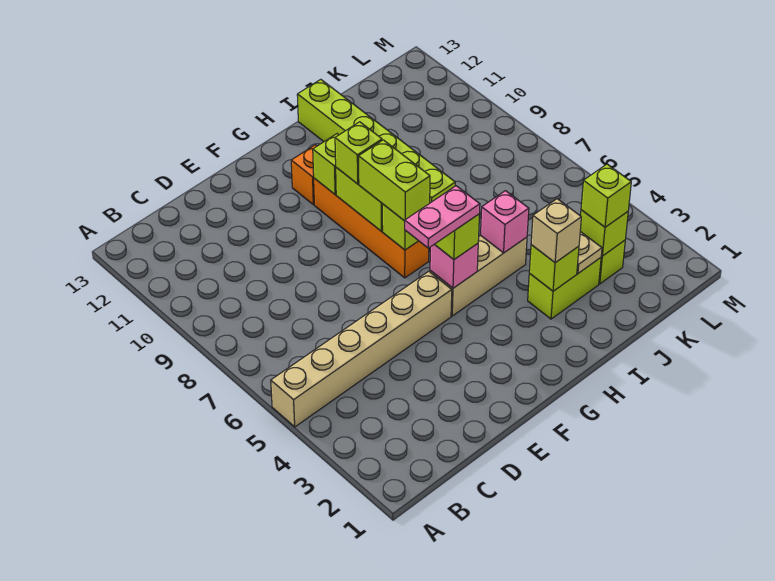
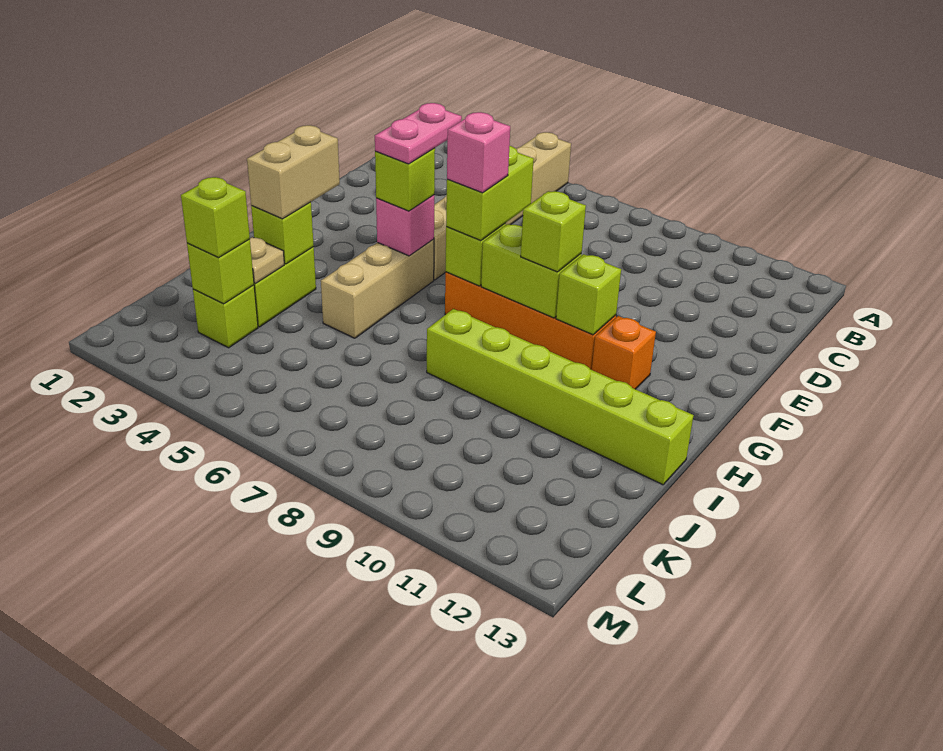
lime 1x2 brick [359,140,430,221] -> lime 1x2 brick turned to [446,146,534,241]
tan 1x1 brick [531,199,581,263] -> tan 1x2 brick [247,125,340,219]
pink 1x1 brick [481,191,529,253] -> pink 1x1 brick moved to [447,112,510,193]

